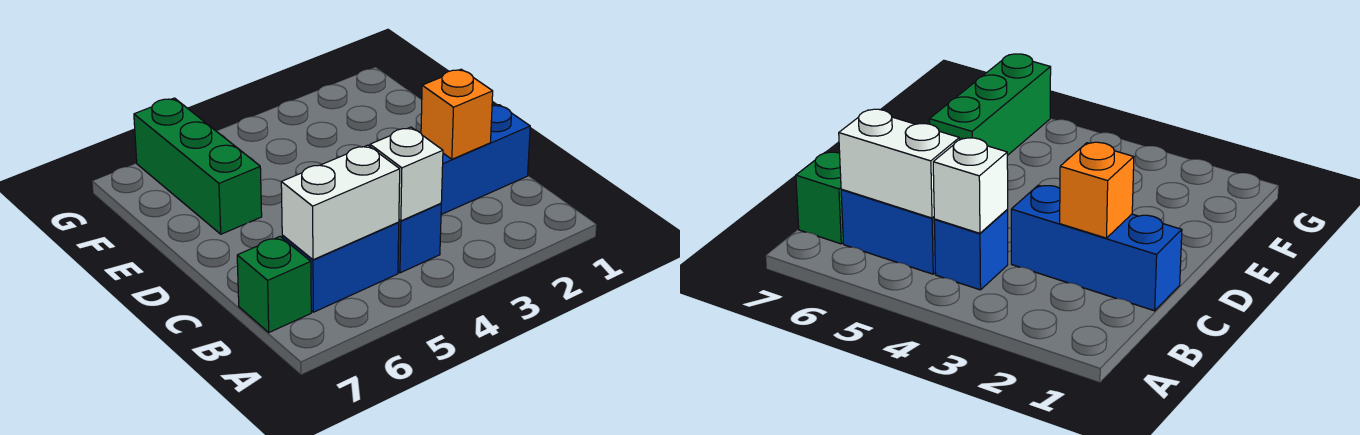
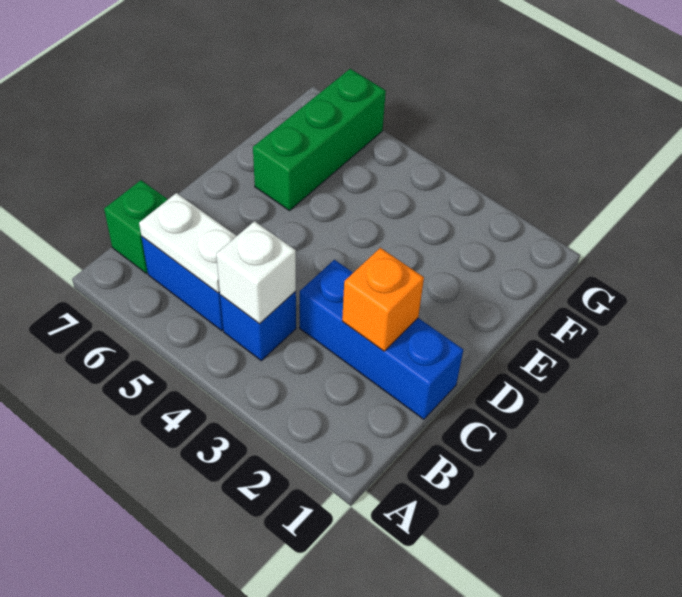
white 1x2 brick [281,145,400,260] -> white 1x2 plate [139,193,236,293]

